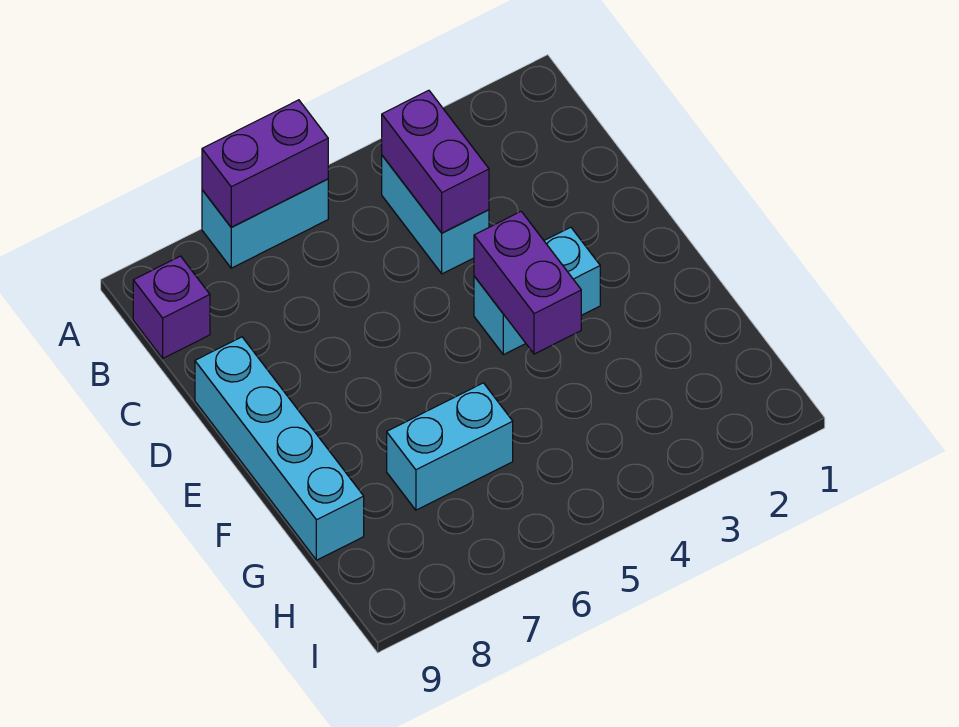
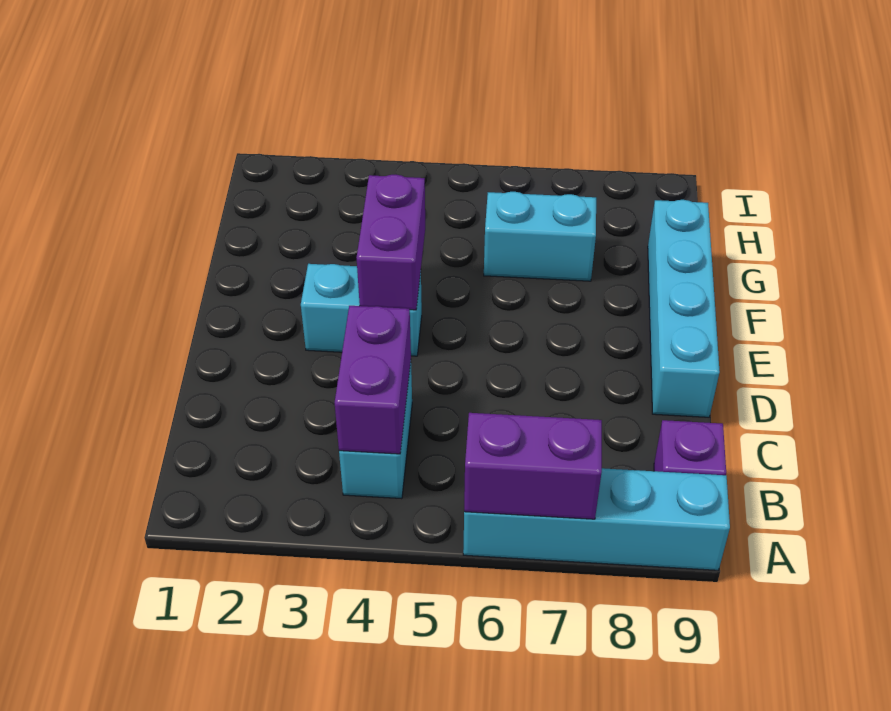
cyan 1x2 brick [202,179,328,268] -> cyan 1x4 brick [463,468,730,570]

